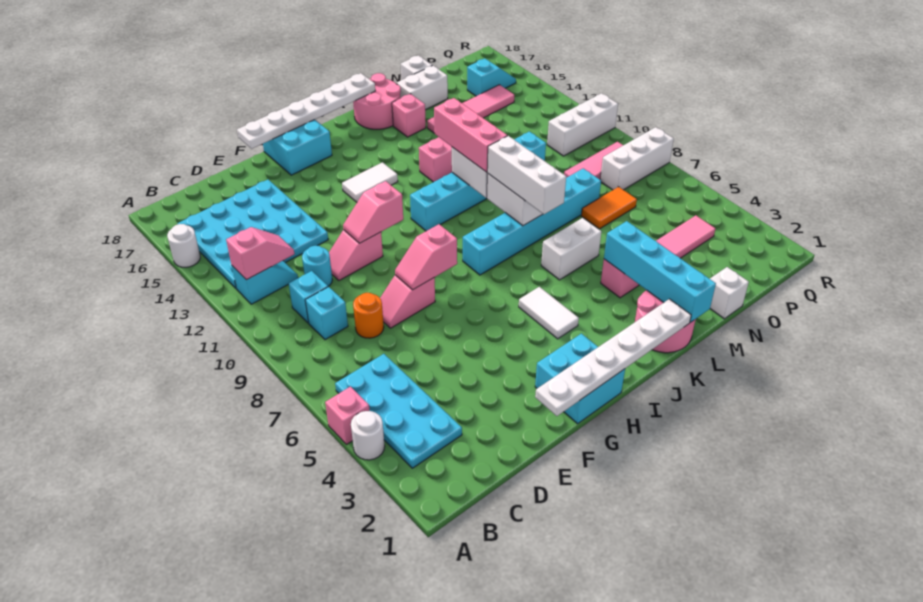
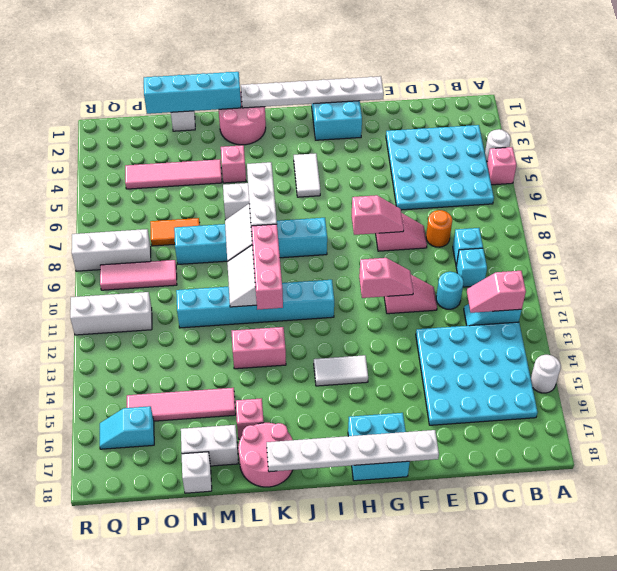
cyan 2x4 plate [335,354,462,468] -> cyan 4x4 plate [386,125,494,210]
cyan 1x4 brick [604,221,716,322] -> cyan 1x4 brick turned to [144,72,241,114]

